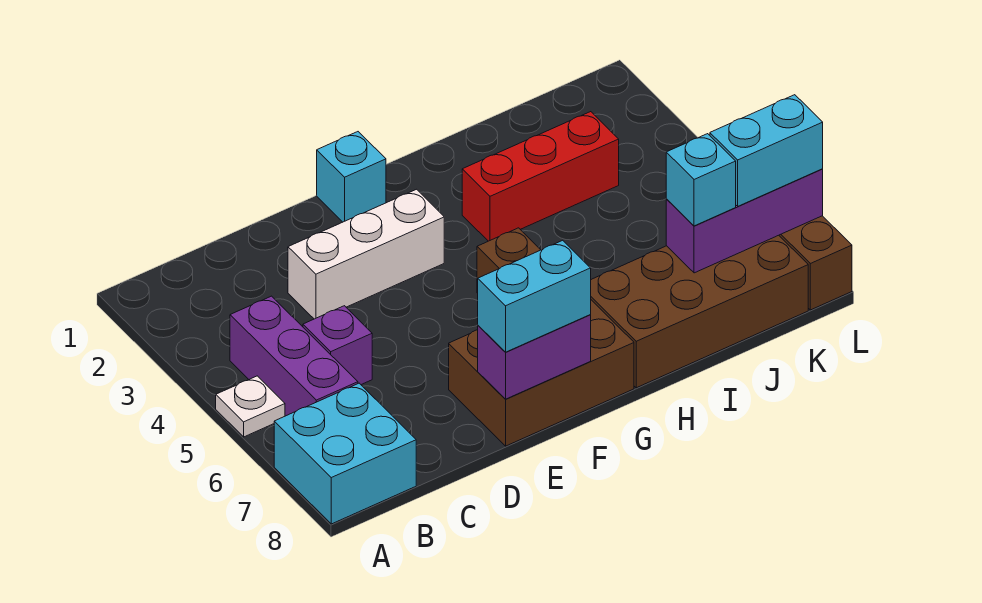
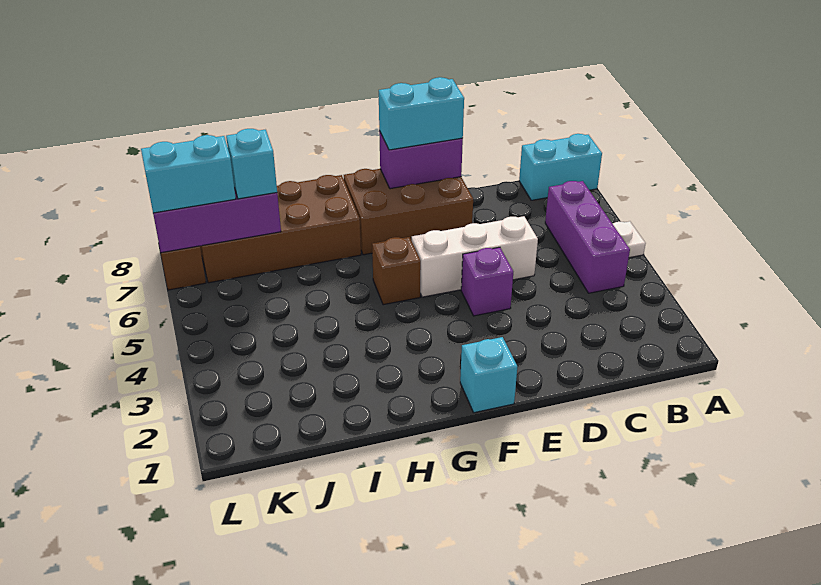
cyan 2x2 brick [274,383,416,524] -> cyan 1x2 brick [519,134,602,200]
purple 1x1 brick [303,306,372,385] -> purple 1x1 brick moved to [461,247,513,316]
white 1x3 brick [288,189,444,319] -> white 1x3 brick moved to [412,216,538,297]
red 1x3 brick [462,112,619,241] -> none

